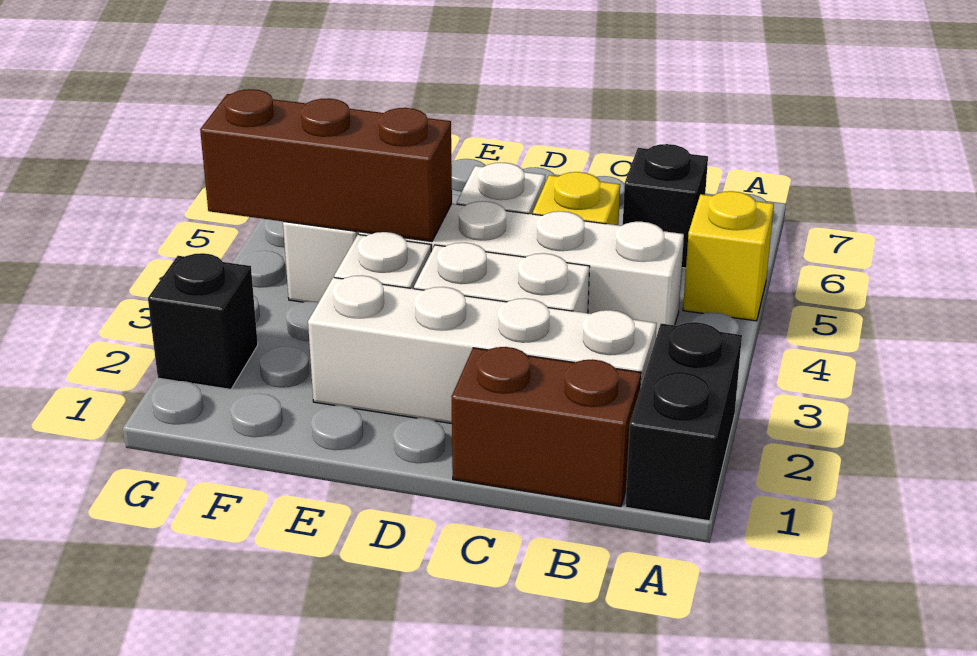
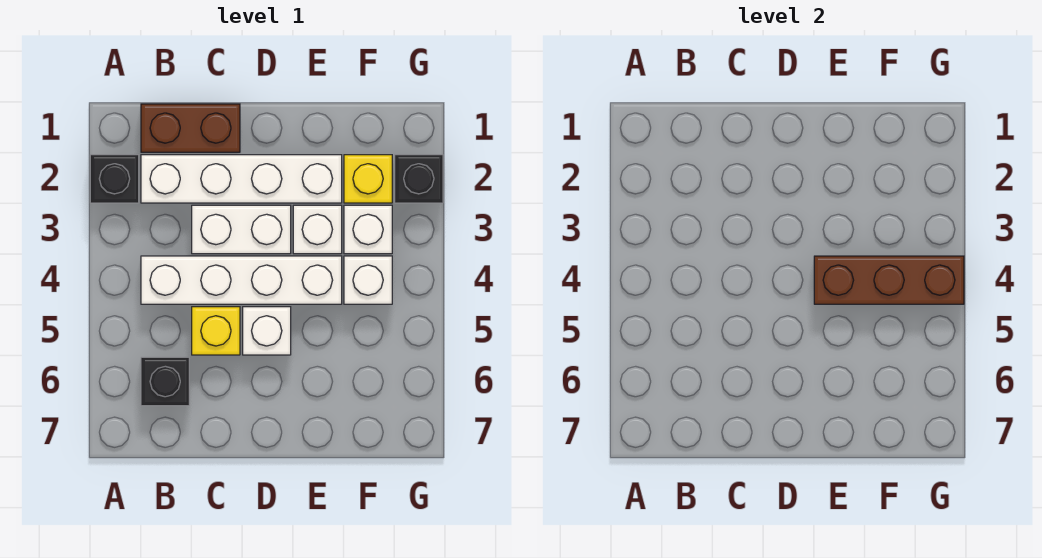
black 1x2 brick [625,322,742,521] -> black 1x1 brick [90,155,139,203]
yellow 1x1 brick [683,191,774,321] -> yellow 1x1 brick moved to [344,155,392,203]
none -> white 1x1 brick [344,205,392,254]

